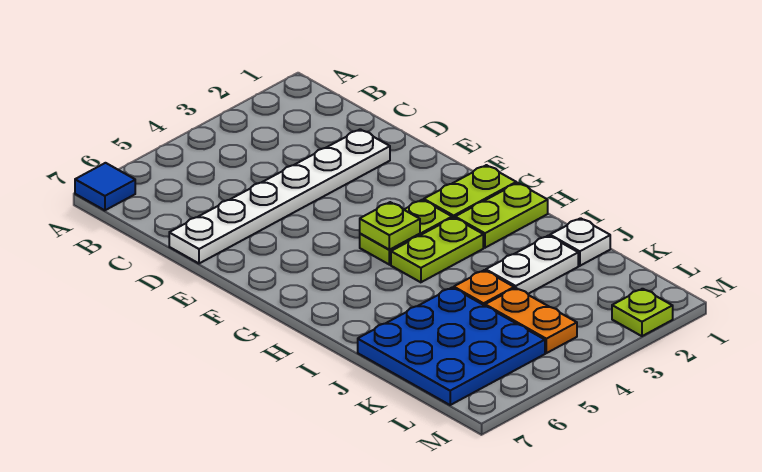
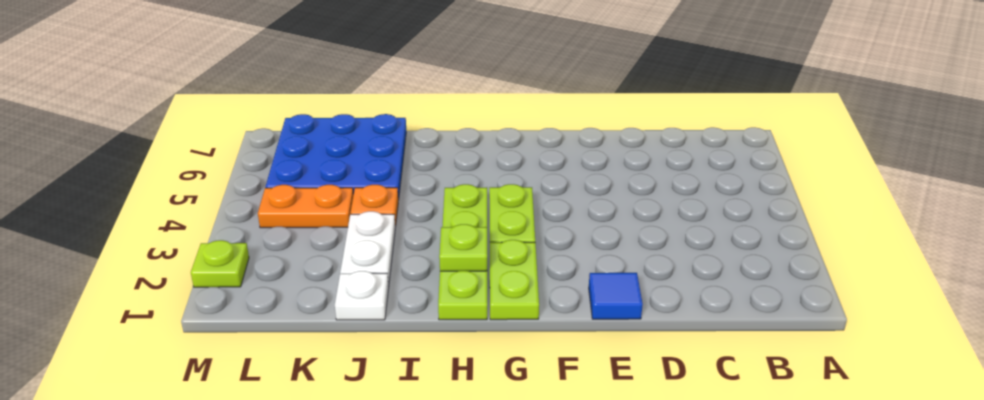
blue 1x1 tile [75,163,135,210] -> blue 1x1 tile moved to [589,273,643,319]
white 1x6 plate [169,129,390,263] -> none
lime 1x1 plate [360,202,420,250] -> lime 1x1 plate moved to [439,224,487,271]

